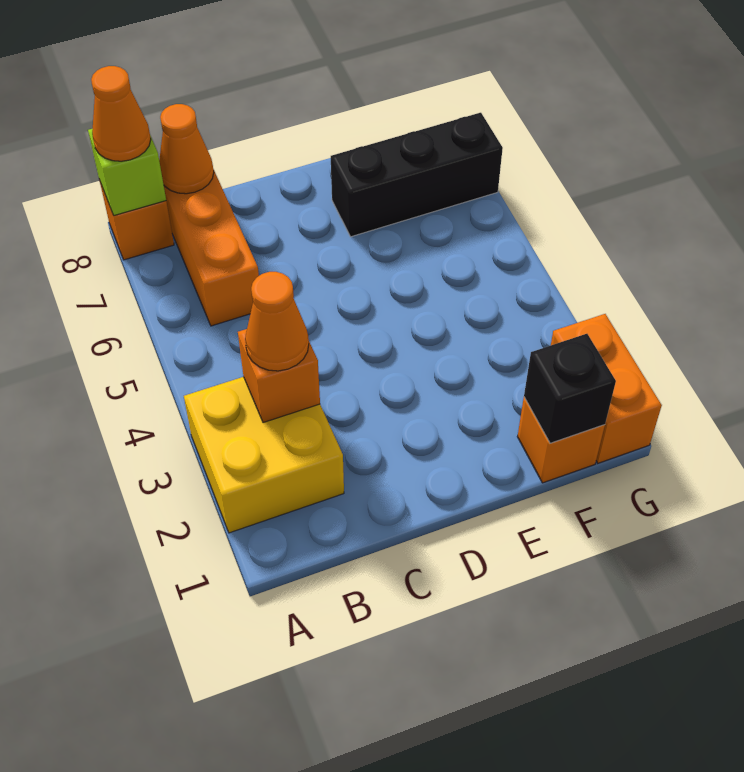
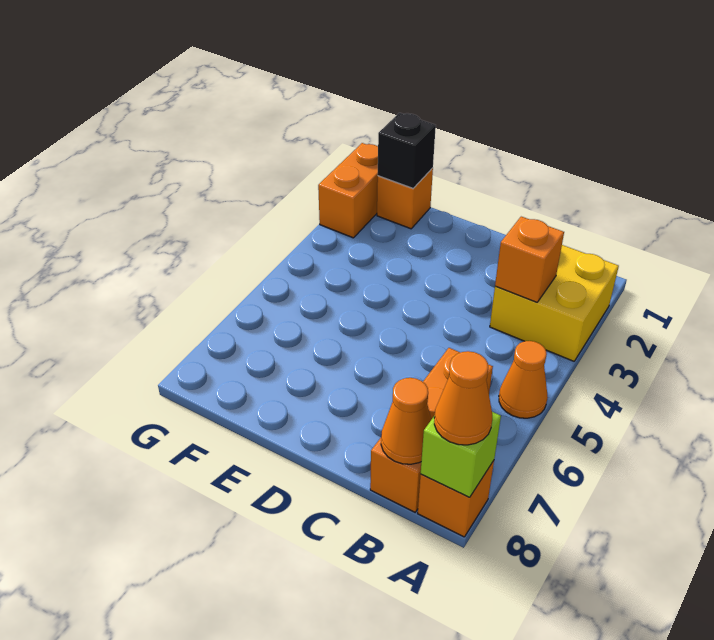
orange 1x1 cone [245,272,309,371] -> orange 1x1 cone moved to [499,341,548,418]
black 1x3 brick [331,113,503,237] -> none

